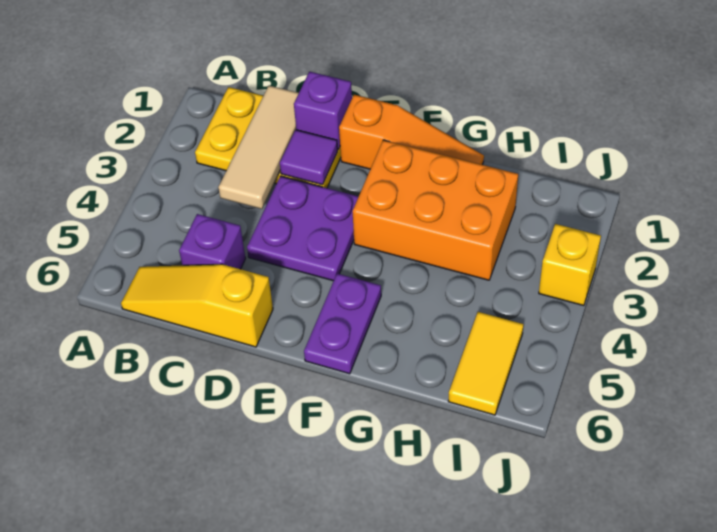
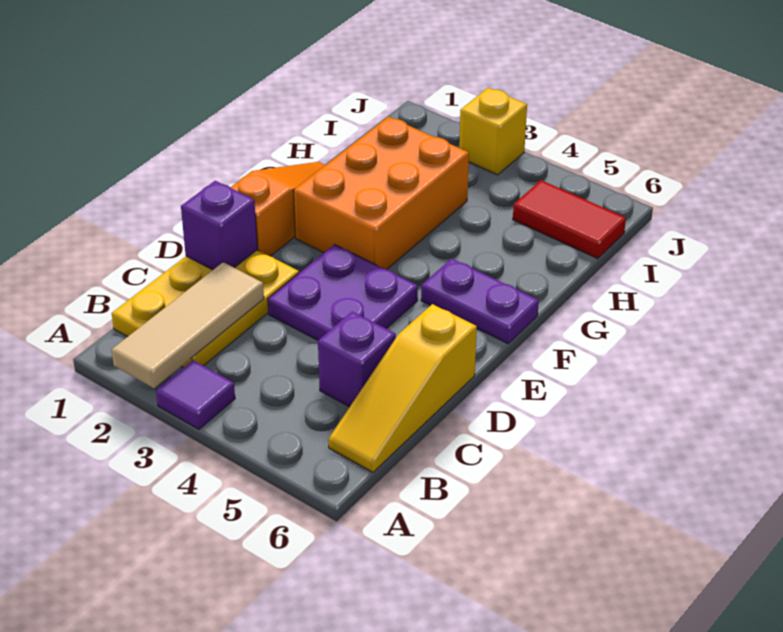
tan 1x3 tile [218,86,299,209] -> tan 1x3 tile turned to [112,262,264,388]
purple 1x1 tile [280,130,338,185] -> purple 1x1 tile moved to [156,360,235,429]
yellow 1x2 tile [448,312,523,415] -> red 1x2 tile [513,180,626,258]

